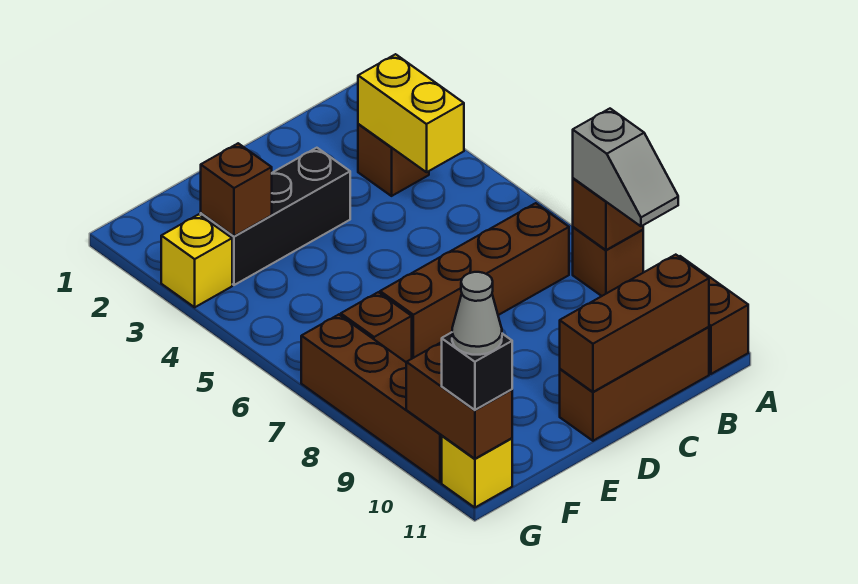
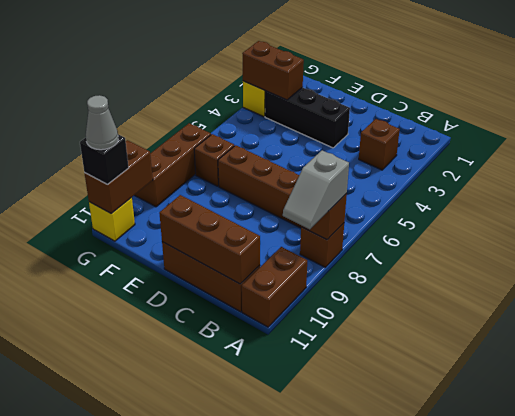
yellow 1x2 brick [358,54,464,172] -> none
brown 1x1 brick [201,143,272,236] -> brown 1x2 brick [242,41,304,100]
brown 1x4 brick [301,315,442,483] -> brown 1x3 brick [134,123,211,207]

